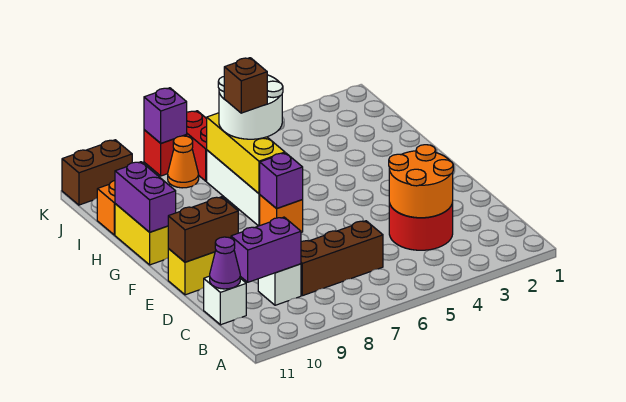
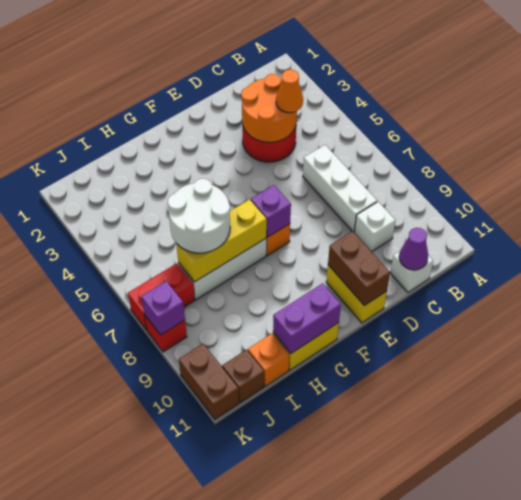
brown 1x3 brick [301,221,383,296] -> white 1x3 brick [303,145,377,232]
purple 1x2 brick [231,217,301,282] -> none
brown 1x1 brick [224,58,267,113] -> brown 1x1 brick moved to [222,350,264,403]
orange 1x1 cone [168,136,199,188] -> orange 1x1 cone moved to [276,70,303,113]

